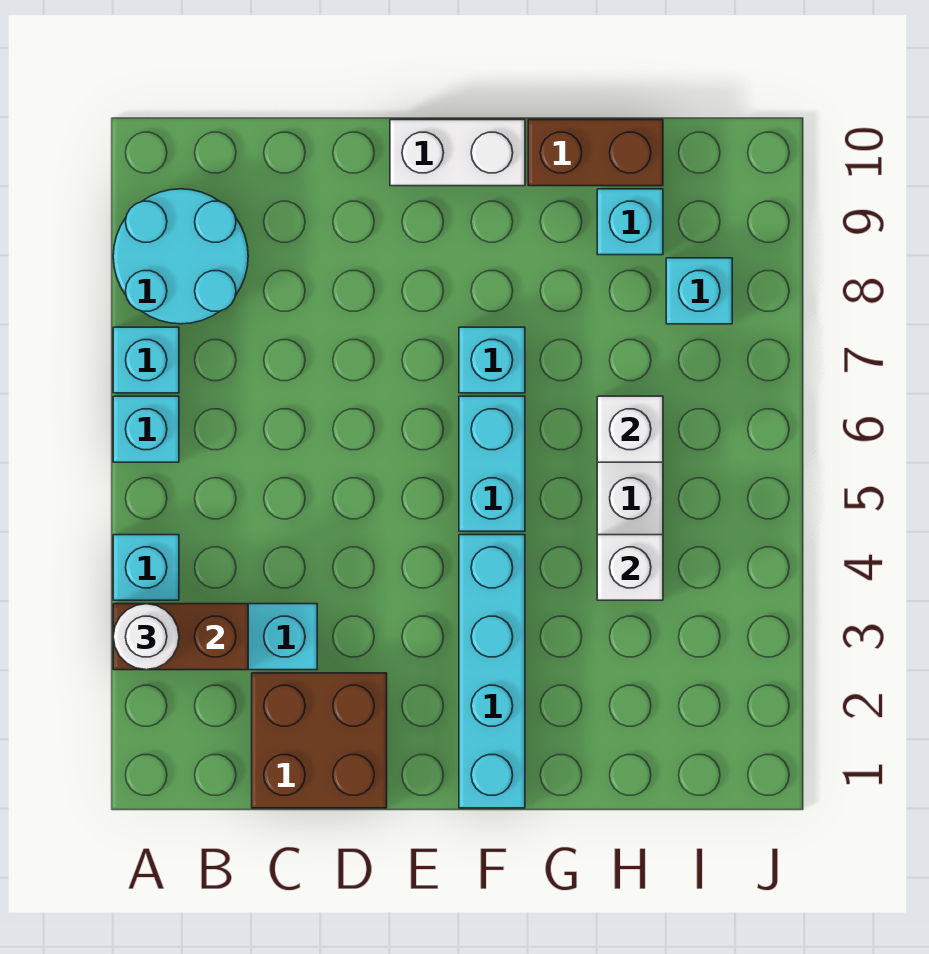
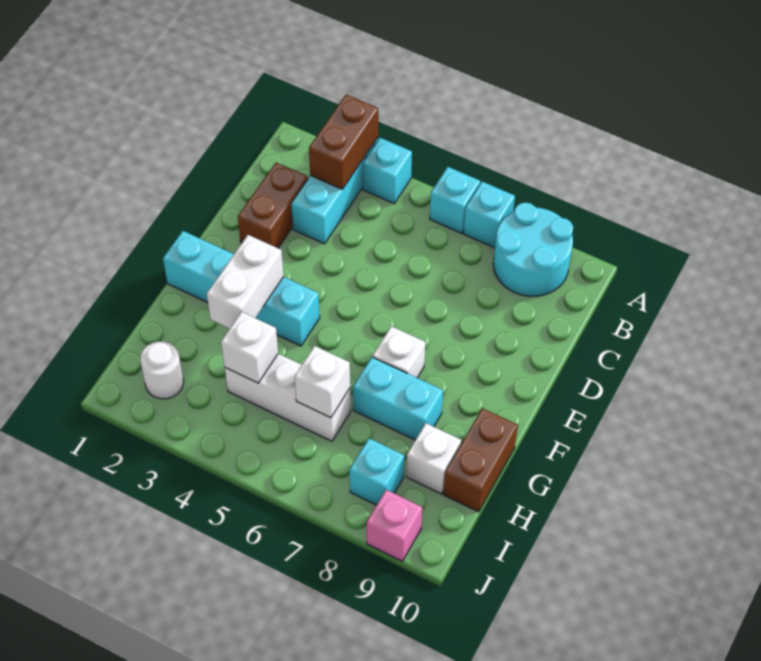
white 1x1 round brick [113,604,179,670] -> white 1x1 round brick moved to [140,341,184,399]
brown 2x2 brick [252,673,387,808] -> brown 1x2 brick [238,162,308,248]
white 1x2 brick [390,120,525,186] -> white 1x2 brick moved to [207,235,284,329]
cyan 1x2 brick [459,396,525,531] -> cyan 1x2 brick moved to [353,357,443,440]
cyan 1x1 brick [459,327,525,393] -> white 1x1 brick [373,326,425,378]
cyan 1x1 brick [597,189,663,255] -> white 1x1 brick [406,423,461,494]
none -> pink 1x1 brick [367,490,422,561]

